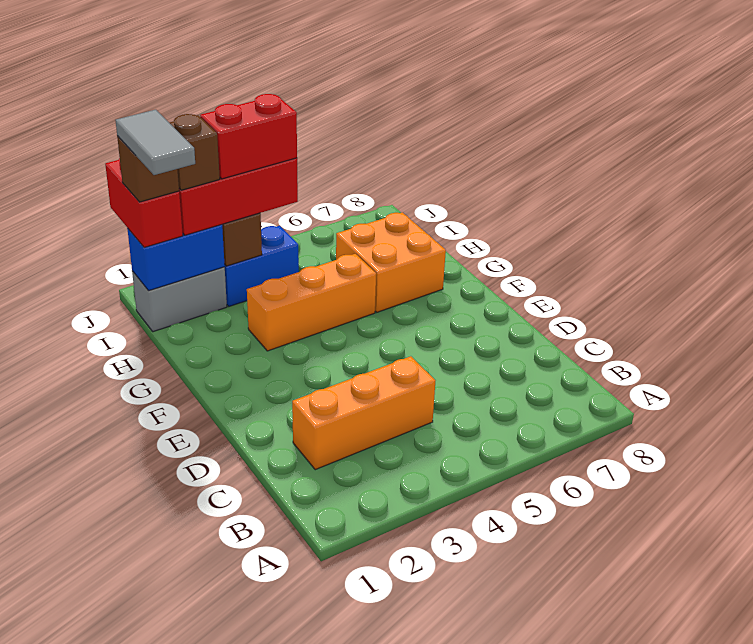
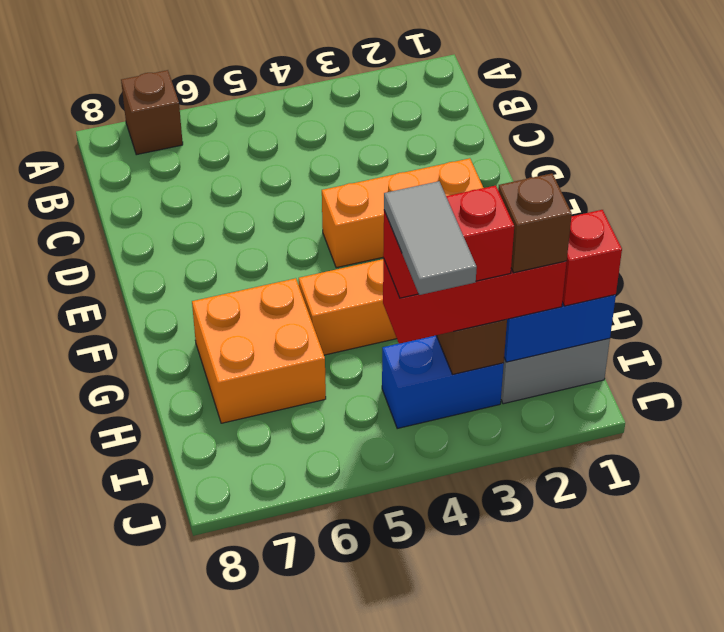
orange 1x3 brick [292,356,435,470] -> orange 1x3 brick moved to [322,158,484,268]
grey 1x2 tile [116,110,195,175] -> grey 1x2 tile moved to [384,181,477,295]
red 1x2 brick [105,158,183,247] -> red 1x1 brick [562,210,622,306]
brown 1x1 brick [117,136,179,202] -> brown 1x1 brick moved to [121,70,183,155]

